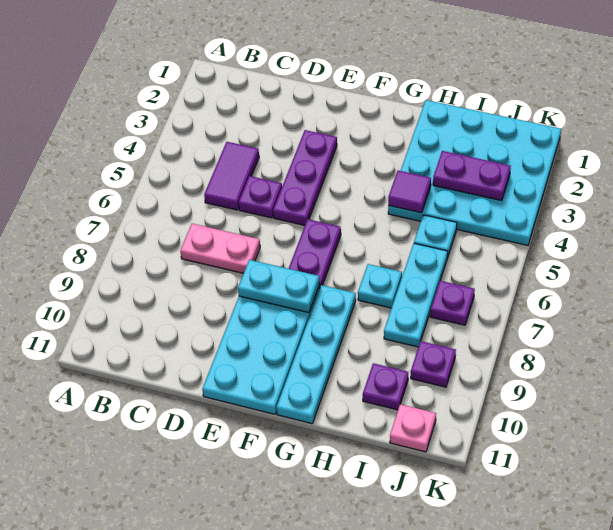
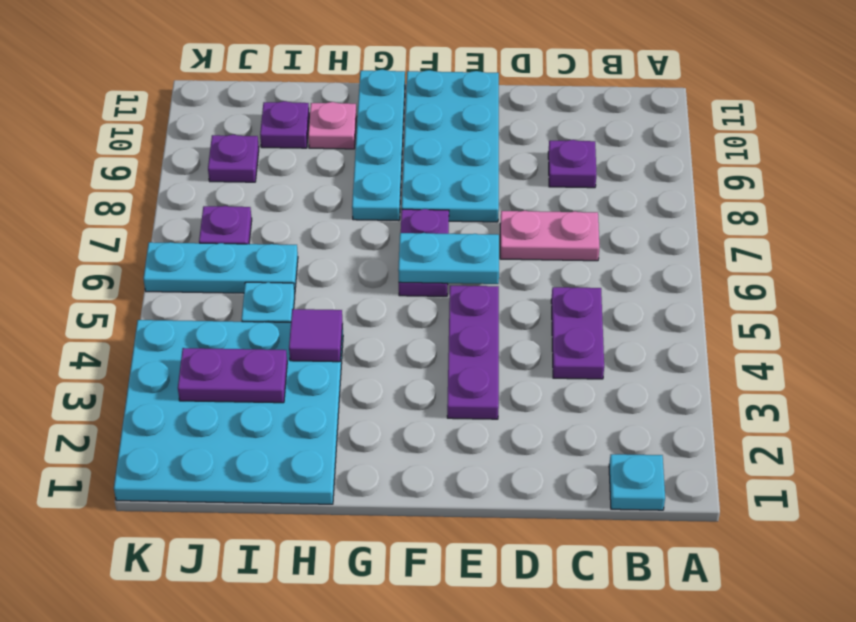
purple 1x2 tile [204,142,259,210] -> purple 1x2 plate [551,287,604,379]
purple 1x1 plate [239,176,282,218] -> purple 1x1 plate moved to [548,140,597,188]
cyan 1x2 plate [238,260,319,313] -> cyan 1x2 plate moved to [398,233,499,284]
cyan 1x1 plate [358,264,402,308] -> cyan 1x1 plate moved to [609,454,665,510]
cyan 1x3 plate [384,243,448,347] -> cyan 1x3 plate turned to [143,242,298,293]
pink 1x1 plate [390,404,436,452] -> pink 1x1 plate moved to [308,102,357,149]

